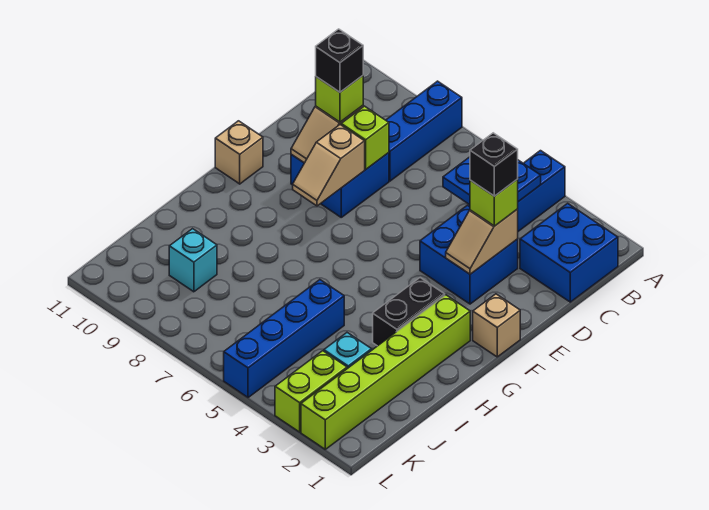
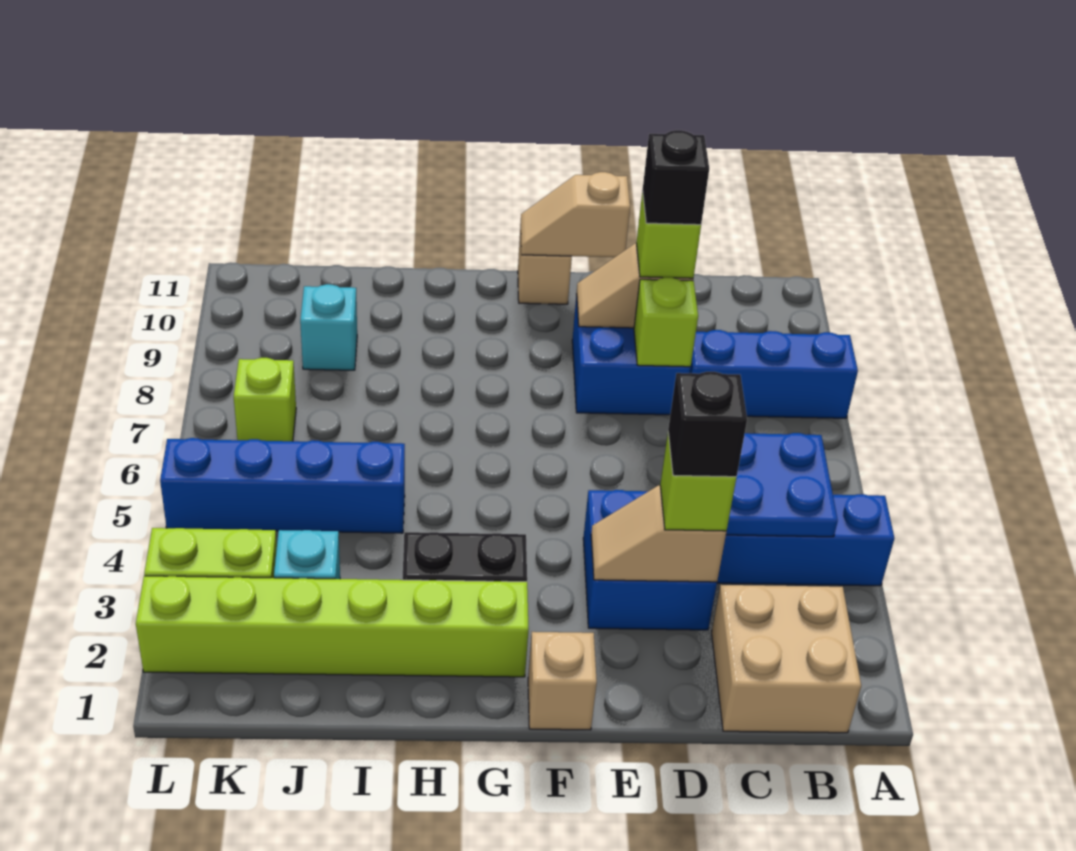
blue 2x2 brick [520,203,618,302] -> tan 2x2 brick [712,585,861,733]
tan 1x2 slope [293,125,365,206] -> tan 1x2 slope moved to [521,172,630,257]
none -> lime 1x1 brick [234,358,296,441]

